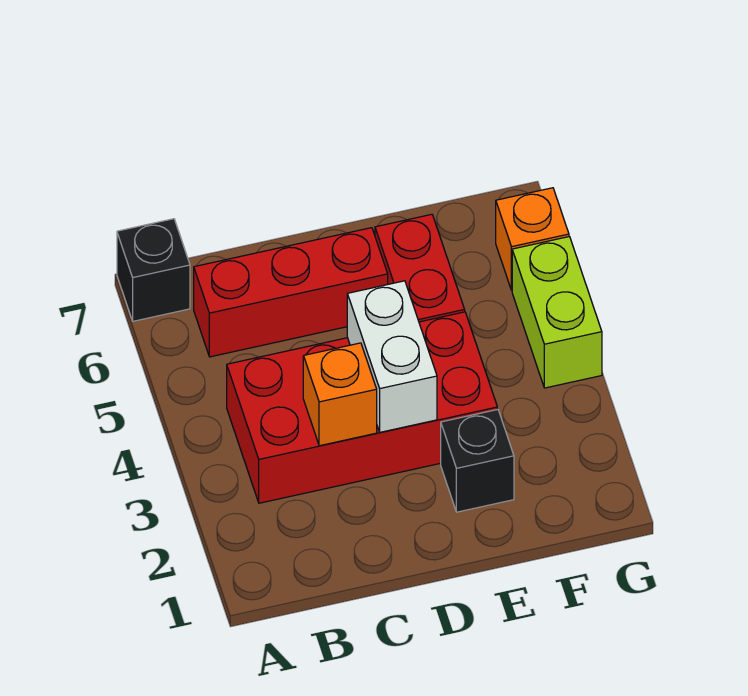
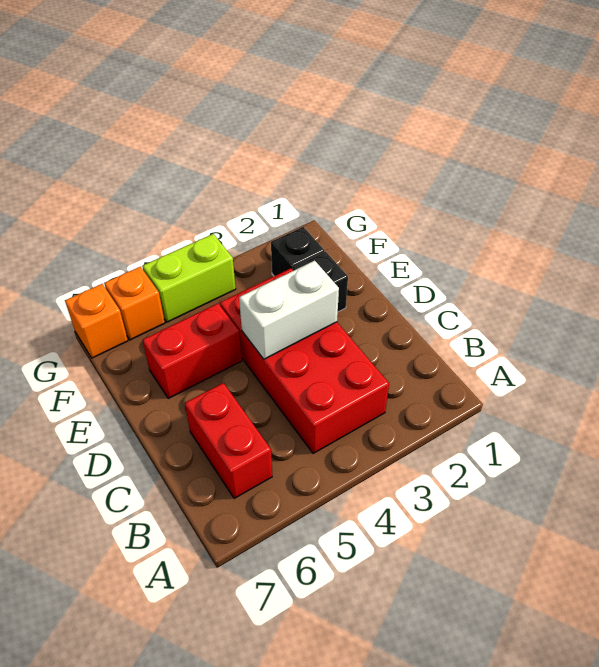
black 1x1 brick [117,219,190,321] -> black 1x1 brick moved to [271,227,325,276]
red 1x3 brick [194,228,388,357] -> red 1x2 brick [185,383,272,499]
orange 1x1 brick [303,343,377,446] -> orange 1x1 brick moved to [65,284,128,358]

